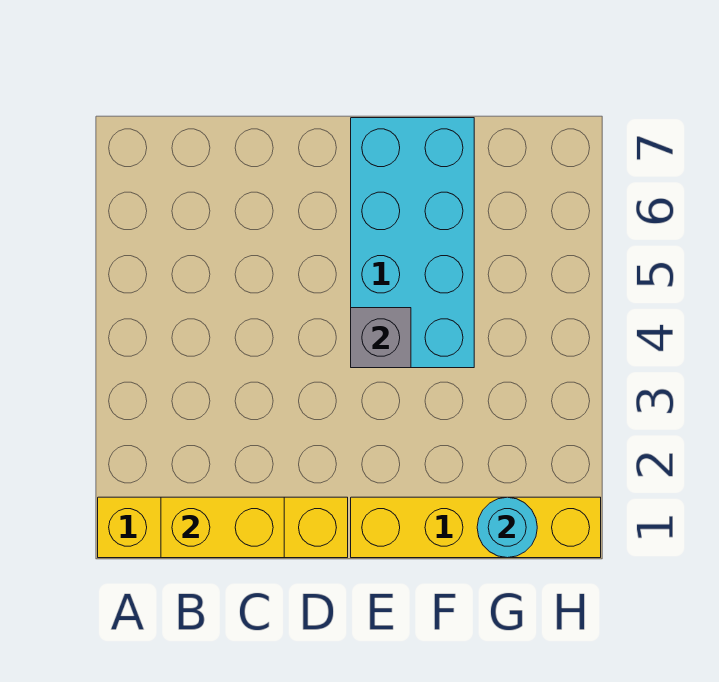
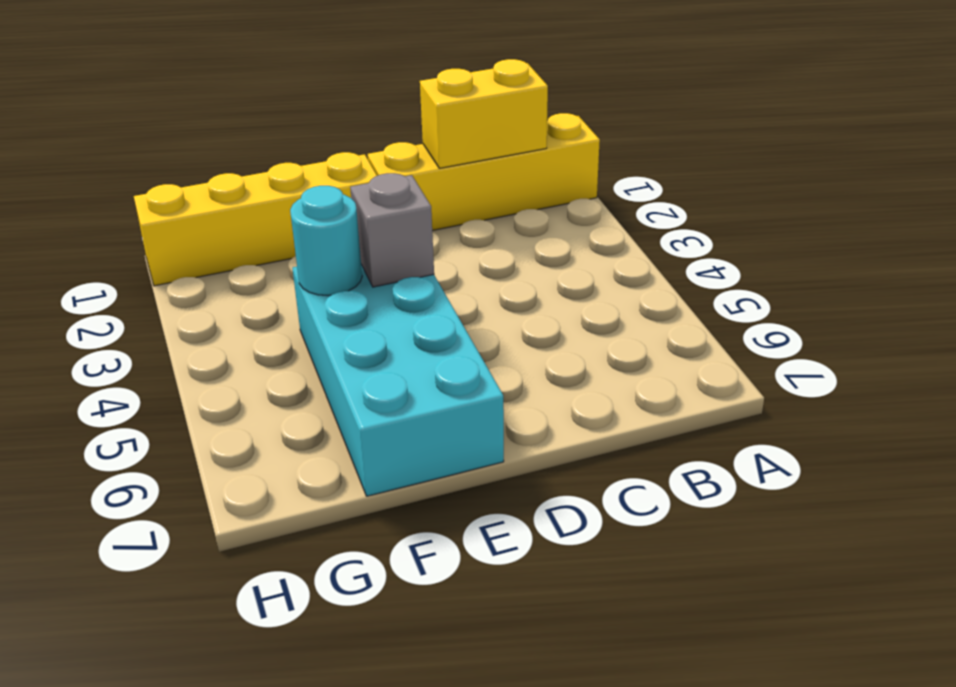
cyan 1x1 round brick [477,497,537,558] -> cyan 1x1 round brick moved to [290,186,362,296]

